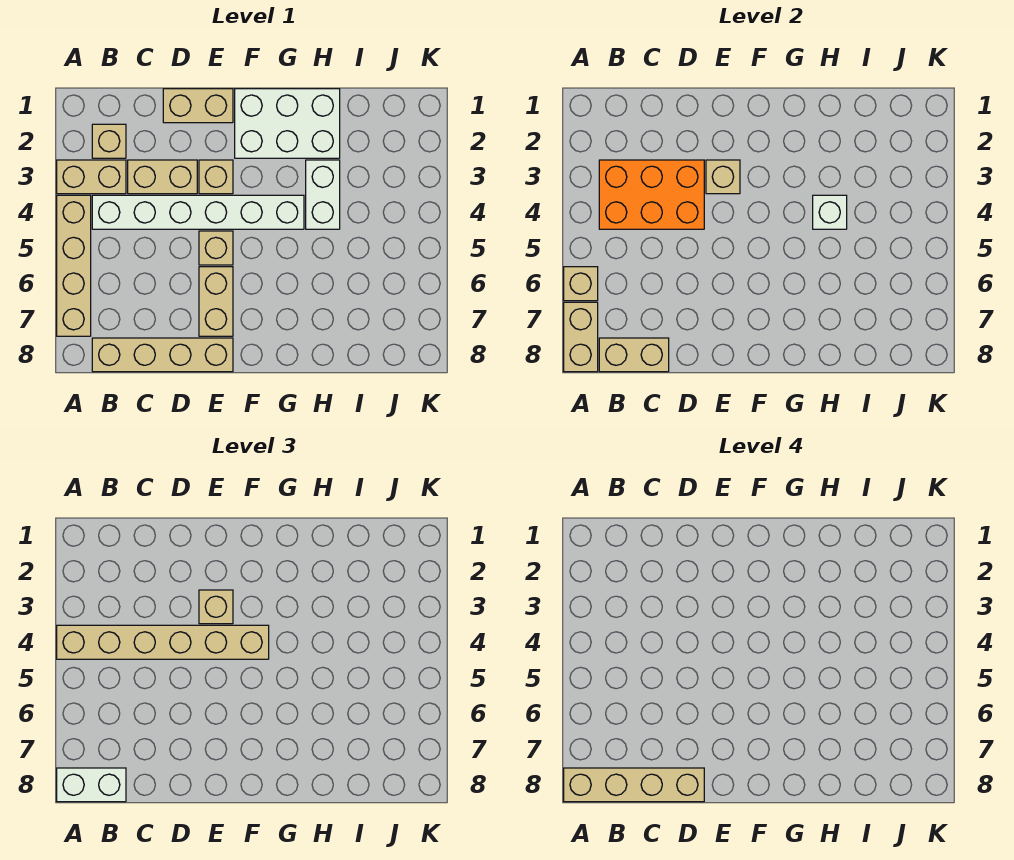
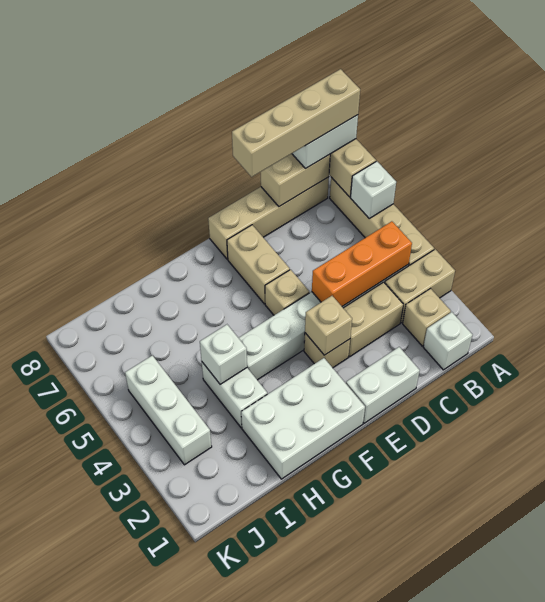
tan 1x6 brick [57,625,269,659] -> none
tan 1x1 brick [564,267,598,301] -> white 1x1 brick [351,161,396,218]
none -> white 1x1 brick [423,312,473,370]
orange 2x3 brick [599,160,704,229] -> orange 1x3 brick [312,221,412,307]
tan 1x2 brick [163,89,233,123] -> white 1x2 brick [346,347,420,423]
tan 1x1 brick [199,590,233,624] -> none
none -> white 1x3 brick [125,355,212,465]

